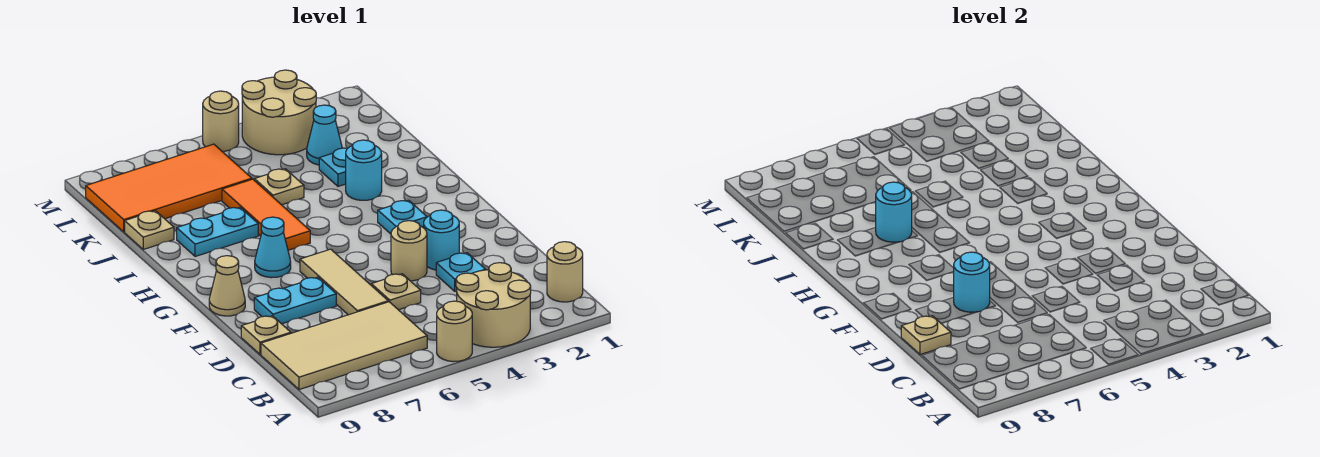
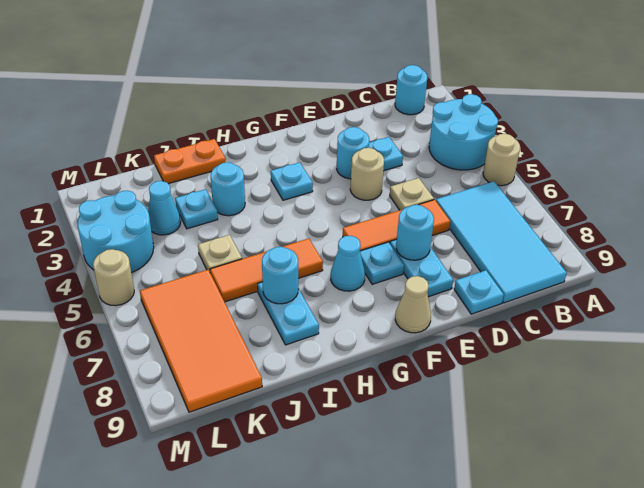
tan 2x2 round brick [456,263,531,347] -> cyan 2x2 round brick [429,94,498,170]
tan 1x1 round brick [547,242,583,302] -> cyan 1x1 round brick [395,65,427,115]
tan 2x4 tile [261,302,427,390] -> cyan 2x4 tile [436,181,567,303]
tan 1x3 tile [300,249,388,315] -> orange 1x3 tile [343,200,450,251]
tan 1x1 plate [241,316,291,355] -> cyan 1x1 plate [454,270,504,314]
tan 1x1 plate [901,316,951,355] -> none
none -> cyan 1x1 plate [360,242,404,284]
none -> orange 1x2 plate [154,139,226,184]
tan 1x1 plate [125,211,174,249] -> none
tan 2x2 round brick [242,70,316,155] -> cyan 2x2 round brick [77,191,154,273]

